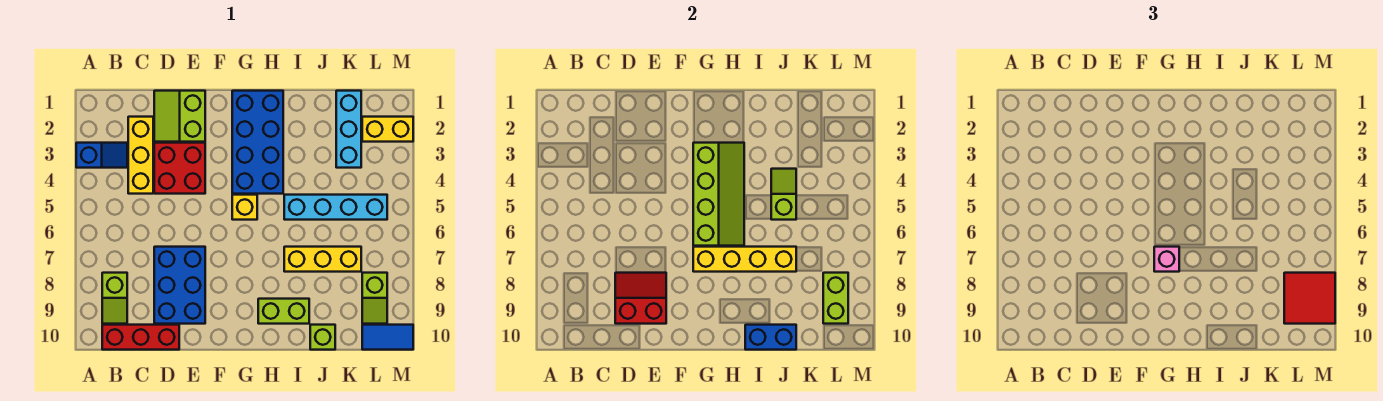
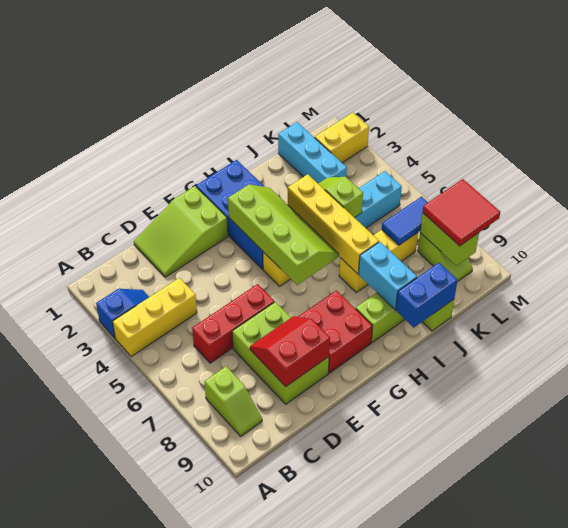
red 1x3 brick [102,325,179,350] -> red 1x3 brick moved to [192,284,274,363]
yellow 1x3 brick [128,117,153,194] -> yellow 1x3 brick turned to [113,278,197,357]
lime 2x2 slope [154,91,205,142] -> lime 2x3 slope [134,186,228,277]
red 2x2 brick [154,143,205,194] -> red 2x2 brick moved to [298,290,372,373]
blue 2x3 brick [154,247,205,324] -> lime 2x3 brick [232,302,329,404]
yellow 1x4 brick [693,247,796,272] -> yellow 1x4 brick turned to [288,174,379,274]
pink 1x1 brick [1154,247,1179,272] -> none
none -> cyan 1x2 brick [359,242,417,309]
blue 1x2 tile [362,325,413,350] -> blue 1x2 tile moved to [382,197,428,245]

